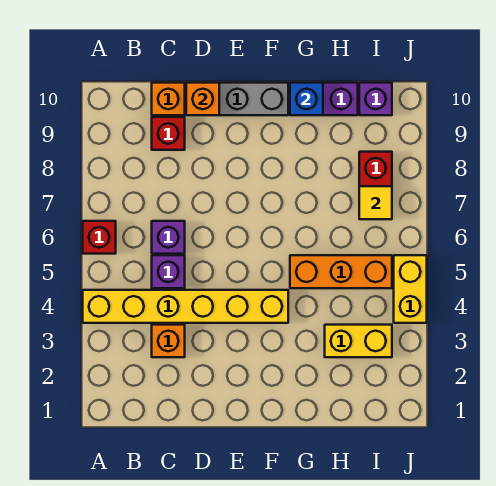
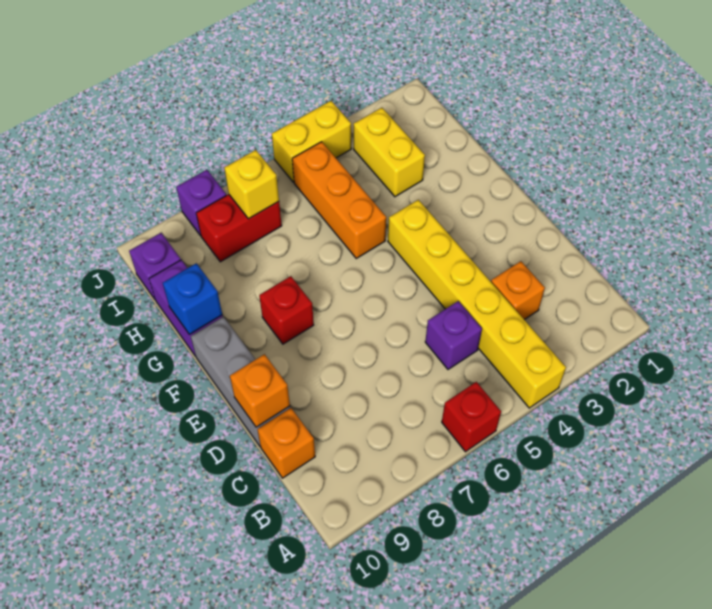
purple 1x1 brick [152,221,185,254] -> purple 1x1 brick moved to [176,170,226,236]
red 1x1 brick [152,117,185,150] -> red 1x1 brick moved to [259,276,314,344]
yellow 1x1 tile [359,186,392,219] -> yellow 1x1 brick [224,150,279,219]

